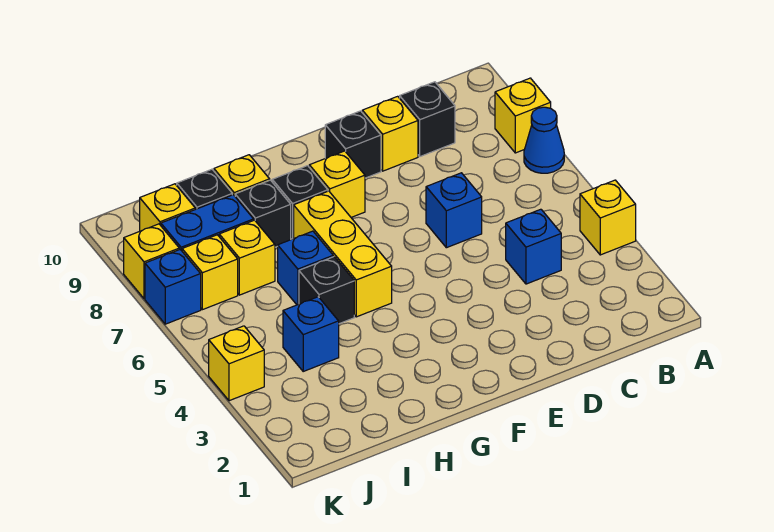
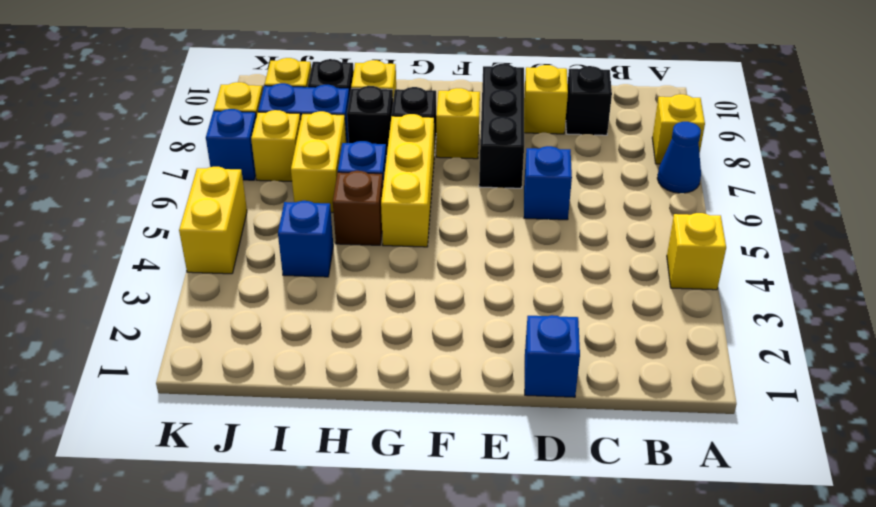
blue 1x1 brick [506,209,561,284] -> blue 1x1 brick moved to [525,315,580,397]
black 1x1 brick [325,111,381,178] -> black 1x3 brick [479,64,524,188]
black 1x1 brick [299,257,354,324] -> brown 1x1 brick [333,171,383,245]
yellow 1x1 brick [219,220,275,295] -> yellow 1x2 brick [291,111,346,213]
yellow 1x1 brick [209,326,264,401] -> yellow 1x2 brick [179,167,247,274]

